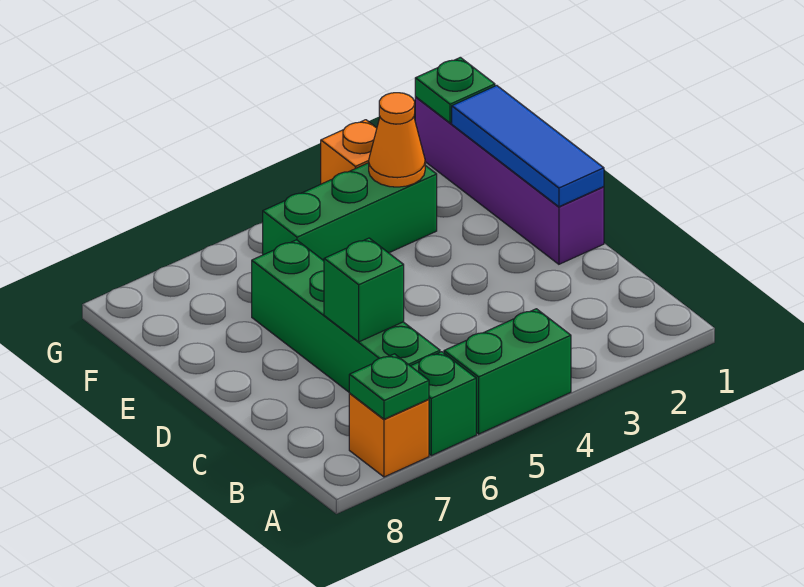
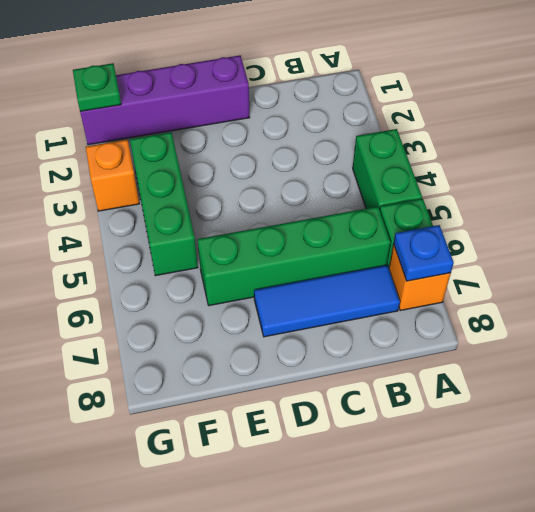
green 1x1 plate [349,354,429,419] -> blue 1x1 plate [393,225,454,281]
green 1x1 brick [324,238,404,342] -> none
blue 1x3 tile [452,85,604,207] -> blue 1x3 tile moved to [254,265,400,337]
orange 1x1 cone [369,93,425,187] -> none

